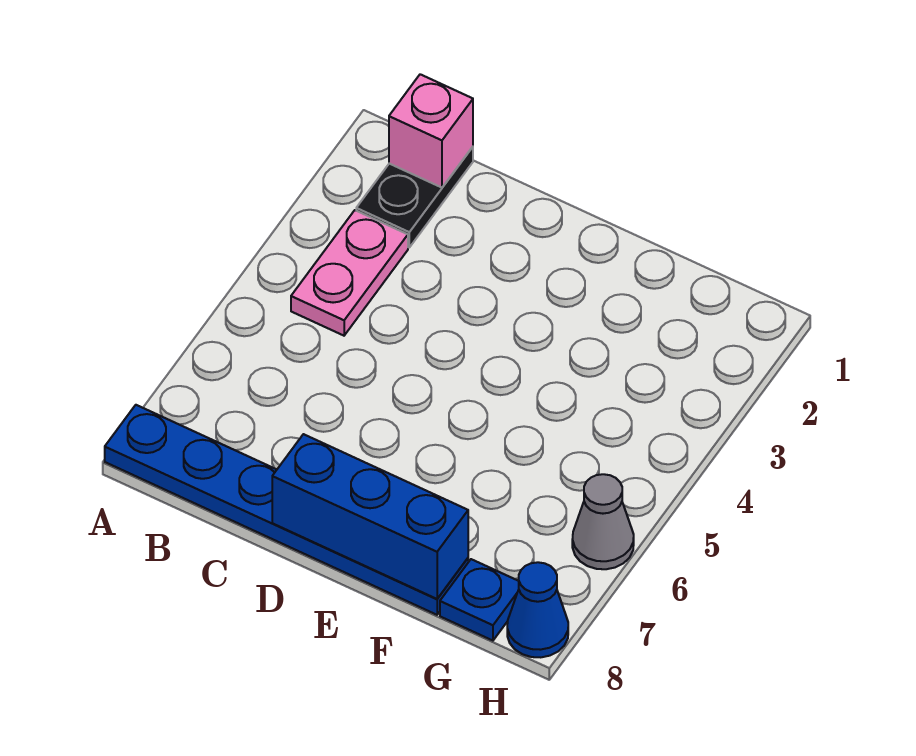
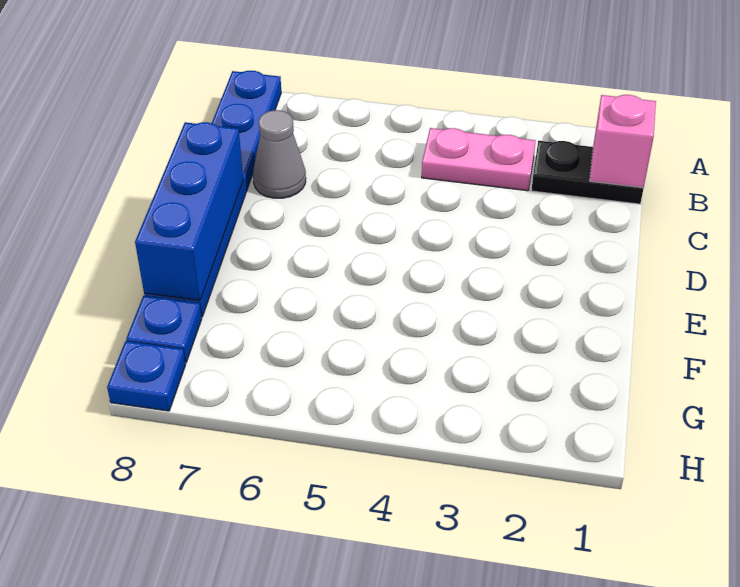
grey 1x1 cone [572,474,634,569] -> grey 1x1 cone moved to [253,110,306,198]
blue 1x1 cone [507,562,568,657] -> blue 1x1 plate [107,341,186,411]

